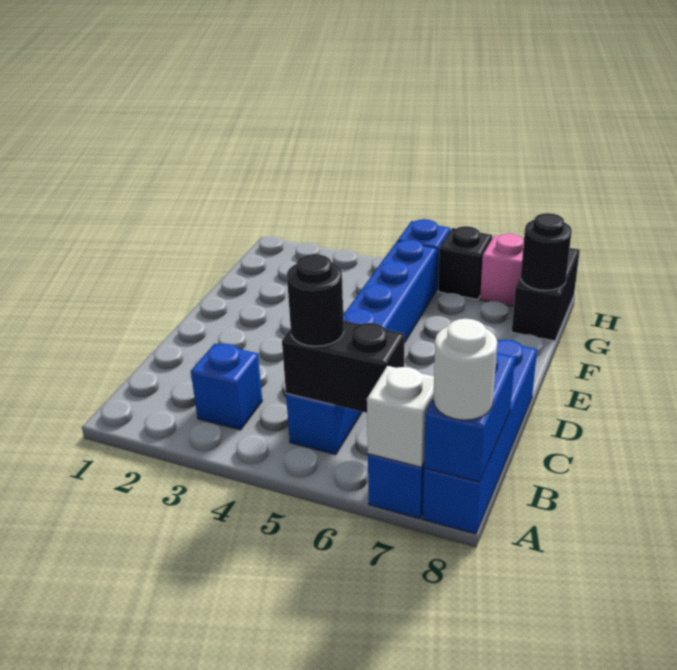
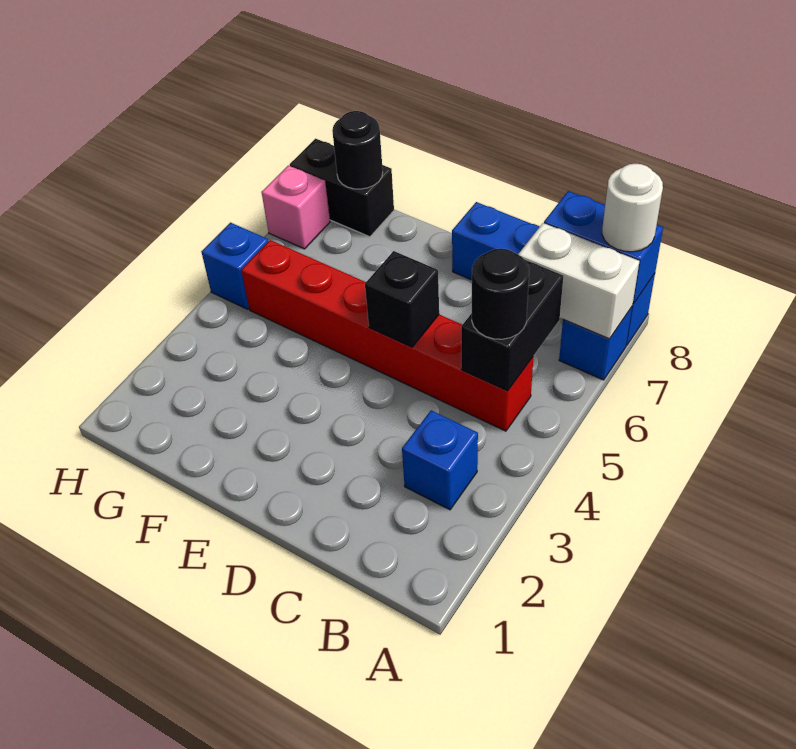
white 1x1 brick [367,366,434,467] -> white 1x2 brick [518,223,639,339]
blue 1x6 brick [286,240,437,455] -> red 1x6 brick [241,240,534,431]
black 1x1 brick [438,226,492,300] -> black 1x1 brick moved to [365,251,439,347]

